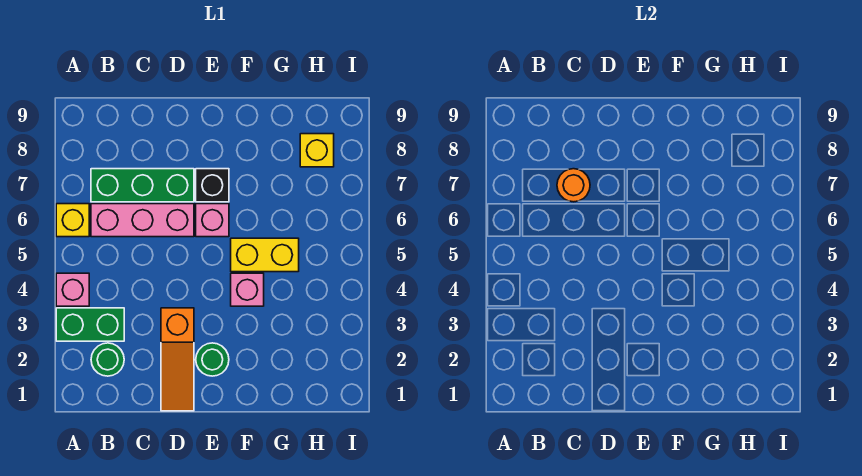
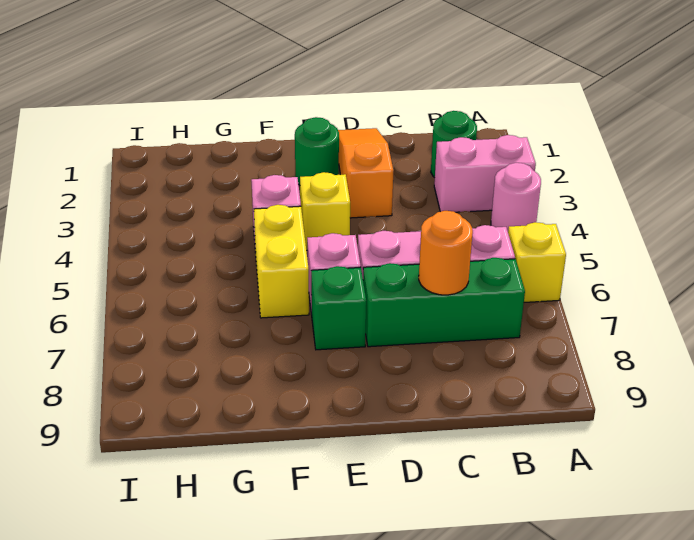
green 1x2 brick [56,308,124,341] -> pink 1x2 brick [434,135,536,212]
pink 1x1 brick [56,273,89,306] -> pink 1x1 round brick [491,163,541,231]
black 1x1 brick [196,169,229,202] -> green 1x1 brick [311,266,366,350]
yellow 1x2 brick [231,238,299,272] -> yellow 1x2 brick turned to [254,205,309,318]
yellow 1x1 brick [300,134,334,167] -> yellow 1x1 brick moved to [300,172,350,250]

